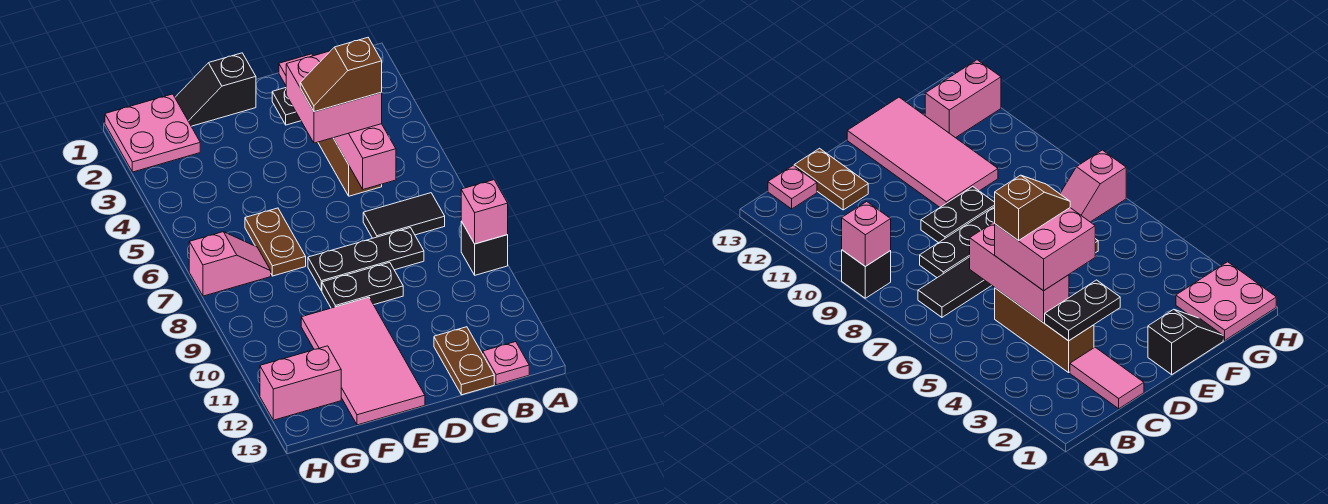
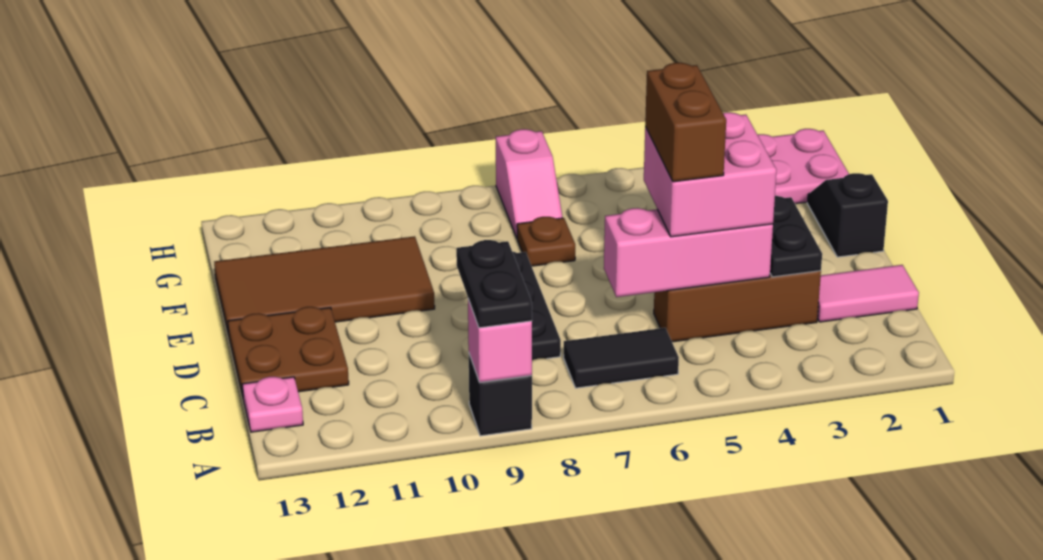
black 1x2 tile [363,193,445,238] -> black 1x2 tile turned to [564,328,679,388]
brown 1x2 slope [300,38,382,112] -> brown 1x2 brick [645,63,726,182]
brown 1x2 plate [434,327,494,395] -> brown 2x2 plate [228,307,349,396]
black 1x2 plate [322,262,403,308] -> black 1x2 plate moved to [456,240,532,328]
pink 2x4 tile [301,297,425,425] -> brown 2x4 tile [214,236,435,335]
brown 1x2 plate [245,208,306,276] -> brown 1x1 plate [517,217,575,266]
pink 1x2 brick [260,346,341,420] -> none

